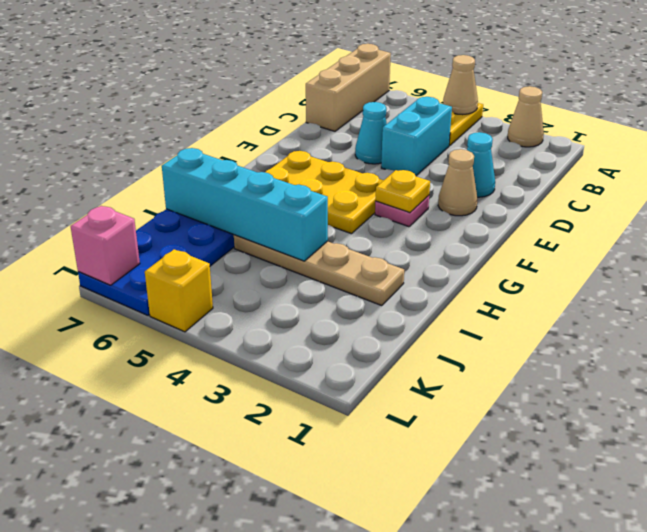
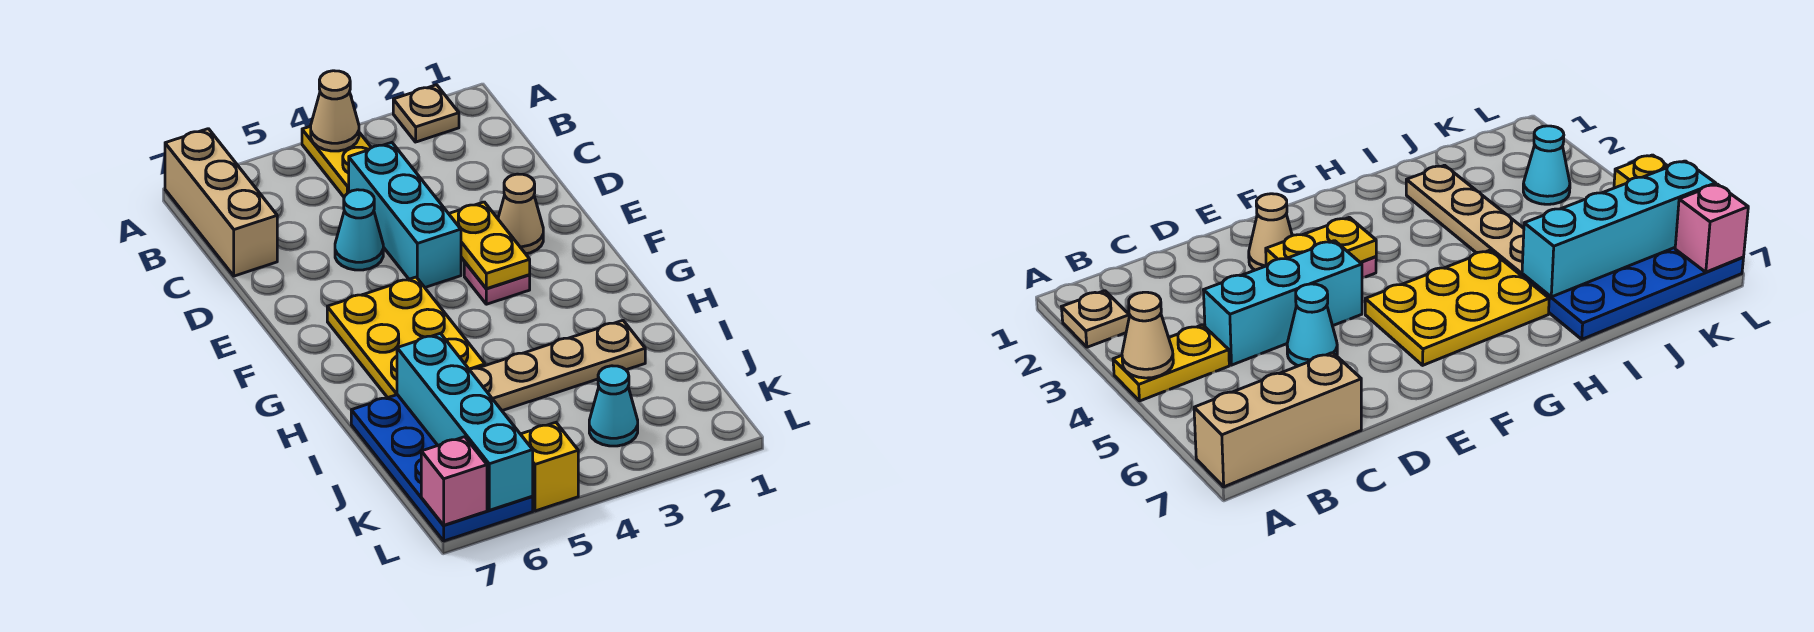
tan 1x1 cone [508,86,544,147] -> tan 1x1 plate [393,85,459,142]
cyan 1x2 brick [381,97,452,176] -> cyan 1x3 brick [349,143,461,287]
cyan 1x1 cone [467,132,495,197] -> cyan 1x1 cone moved to [589,366,638,446]
yellow 1x1 plate [375,170,430,213] -> yellow 1x2 plate [449,202,530,289]
yellow 2x3 plate [265,151,384,234] -> yellow 2x3 plate turned to [327,277,485,398]
cyan 1x4 brick [162,148,328,261] -> cyan 1x4 brick turned to [397,333,533,510]

